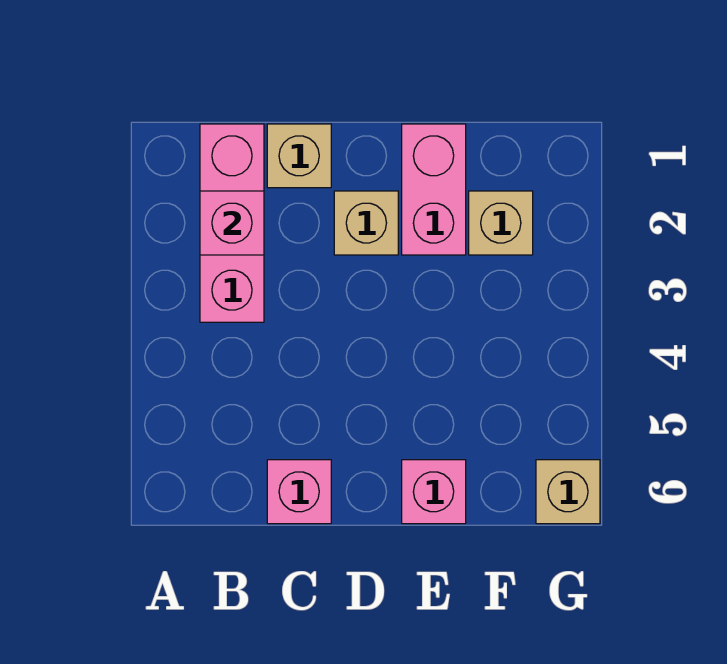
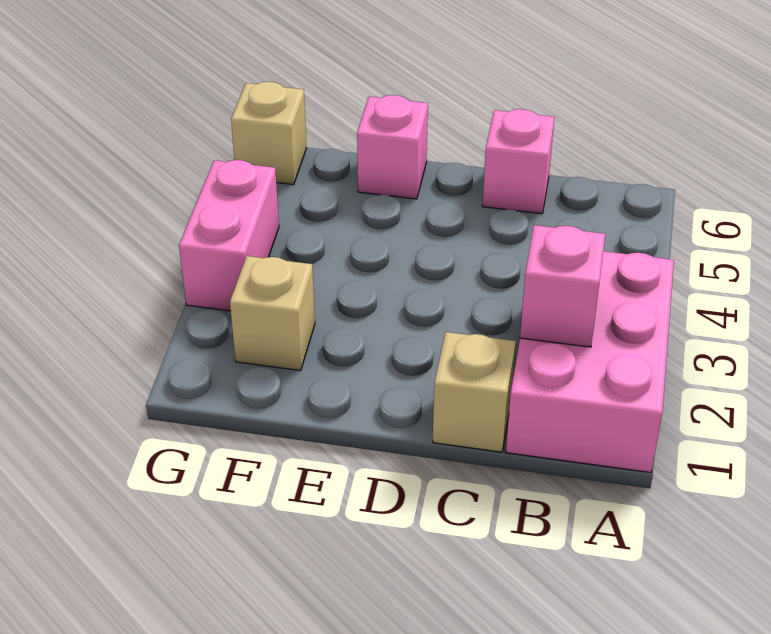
pink 1x3 brick [200,124,264,322] -> pink 2x3 brick [506,251,674,473]
tan 1x1 brick [334,191,398,255] -> none
pink 1x2 brick [402,124,466,255] -> pink 1x2 brick moved to [179,160,279,311]

